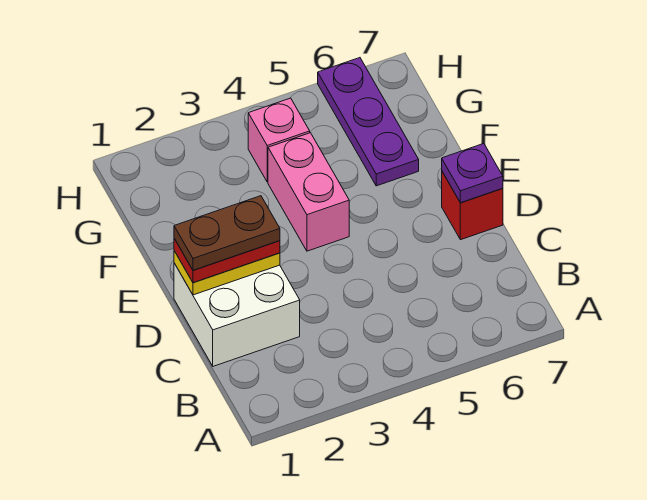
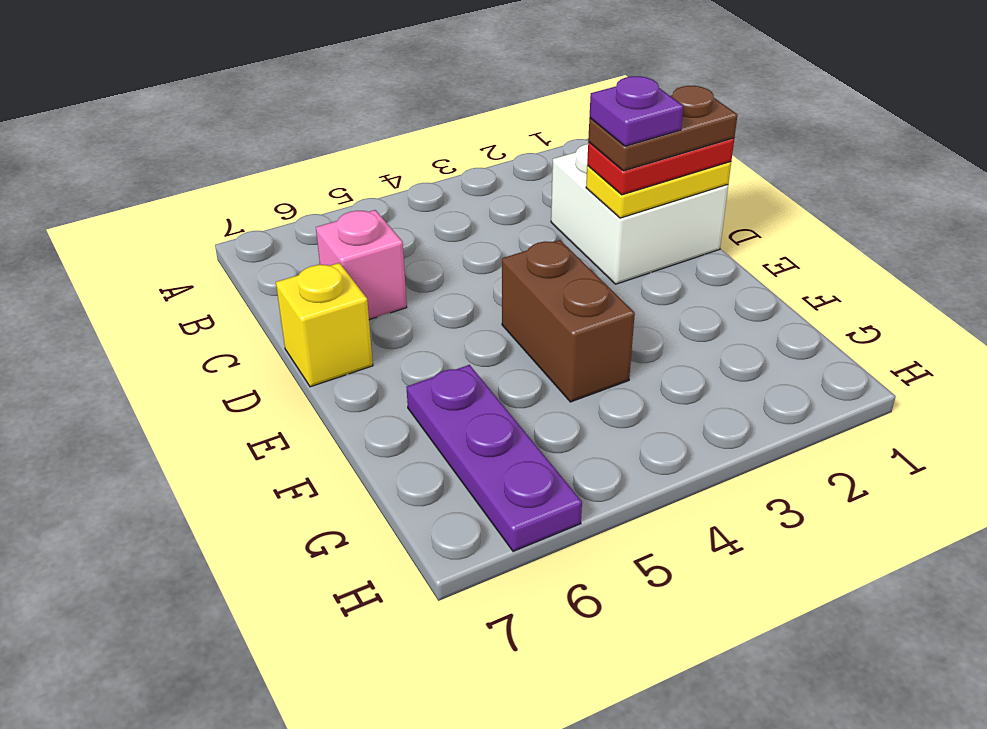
red 1x1 brick [442,172,503,240] -> yellow 1x1 brick [276,263,373,387]
purple 1x1 plate [442,144,503,203] -> purple 1x1 plate moved to [590,76,683,146]
pink 1x2 brick [268,133,349,251] -> brown 1x2 brick [502,240,635,402]
pink 1x1 brick [248,98,310,182] -> pink 1x1 brick moved to [316,210,407,320]

